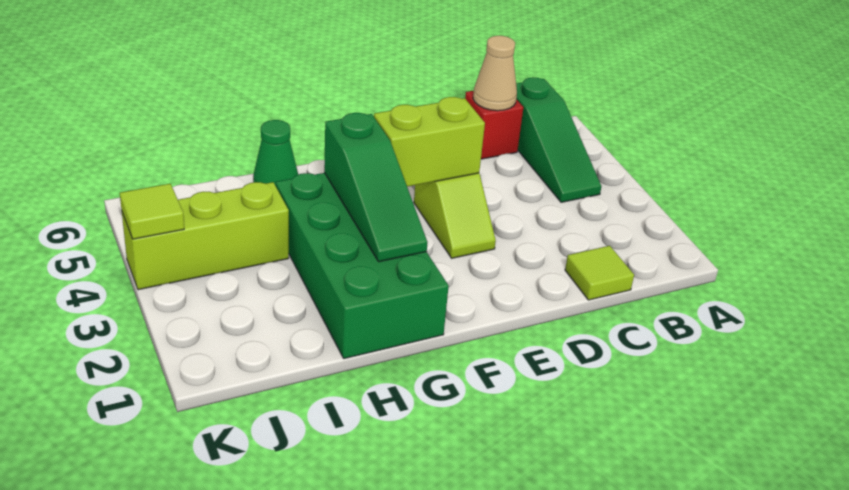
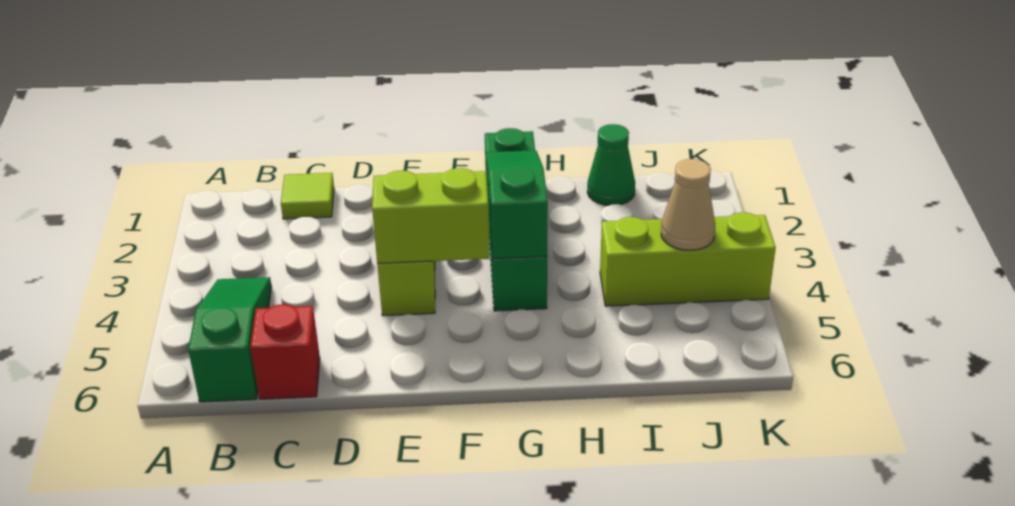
tan 1x1 cone [473,36,517,111] -> tan 1x1 cone moved to [661,159,715,250]
green 2x4 brick [276,173,449,359] -> green 1x4 brick [485,128,547,311]
green 1x1 cone [253,120,298,186] -> green 1x1 cone moved to [587,124,635,206]
lime 1x1 tile [120,184,184,239] -> none

